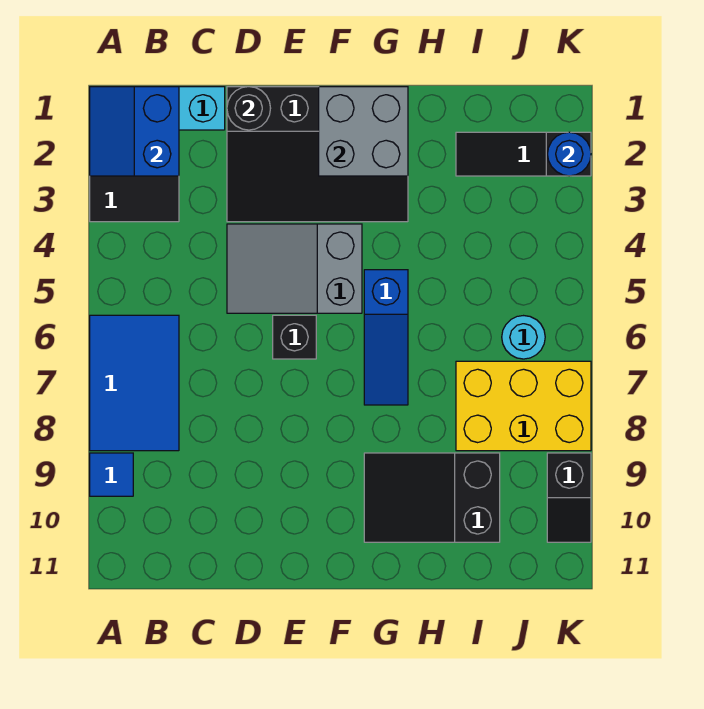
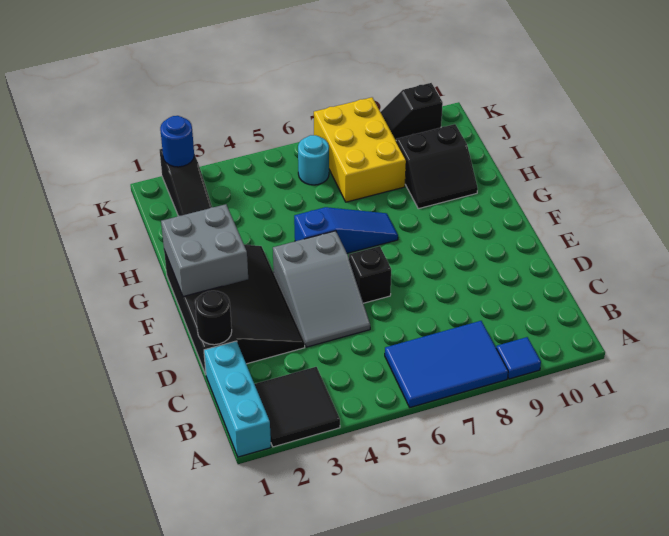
blue 2x2 slope [90,87,179,176] -> none
black 2x3 slope [364,453,500,542] -> black 2x2 slope [396,124,478,209]
black 1x2 slope [547,453,591,542] -> black 1x2 slope turned to [381,83,443,140]

